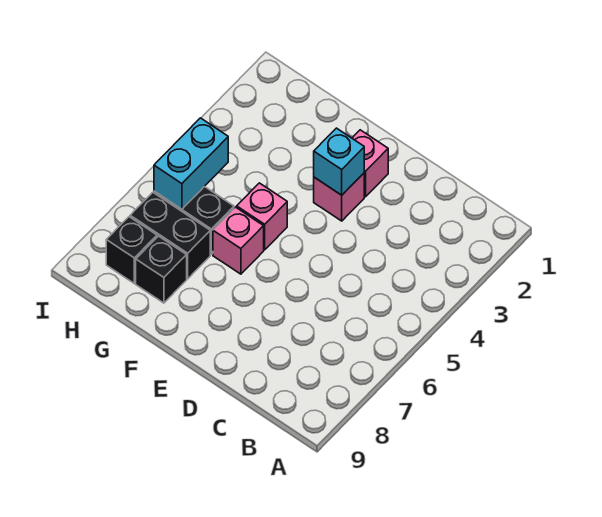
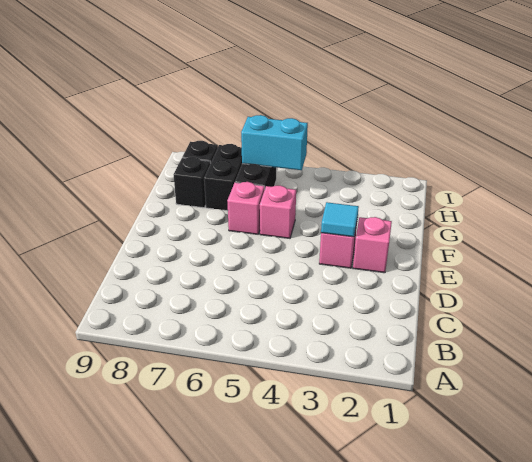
cyan 1x1 brick [314,128,364,195] -> cyan 1x1 tile [321,202,359,237]

